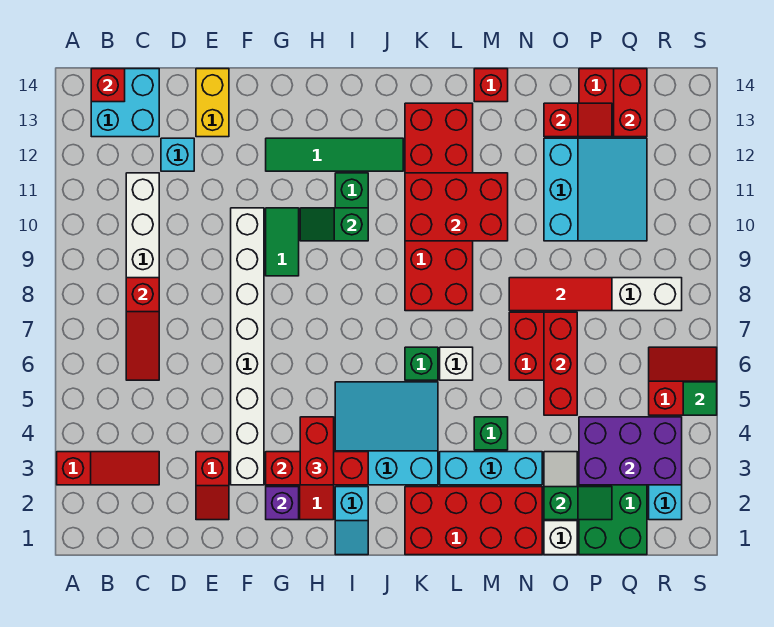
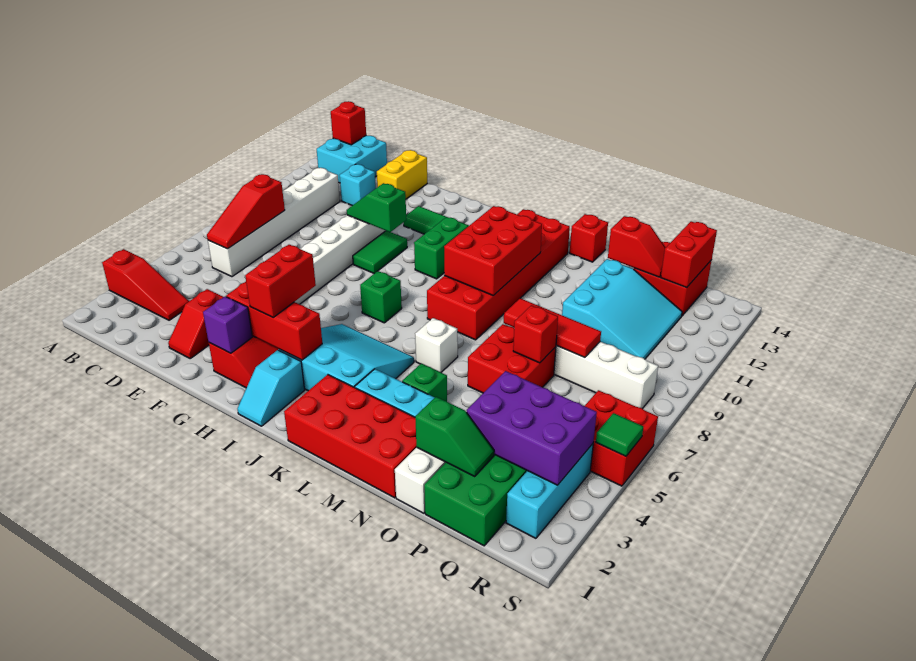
green 1x2 slope [300,208,368,241] -> green 1x2 slope moved to [347,183,406,232]
green 1x1 brick [405,347,438,380] -> green 1x1 brick moved to [360,271,402,323]
red 2x3 brick [405,173,508,241] -> red 2x3 brick turned to [444,206,542,295]
red 1x3 brick [544,312,577,415] -> red 1x1 brick [513,305,558,363]
red 2x2 slope [649,347,717,415] -> red 2x2 brick [585,390,658,486]

